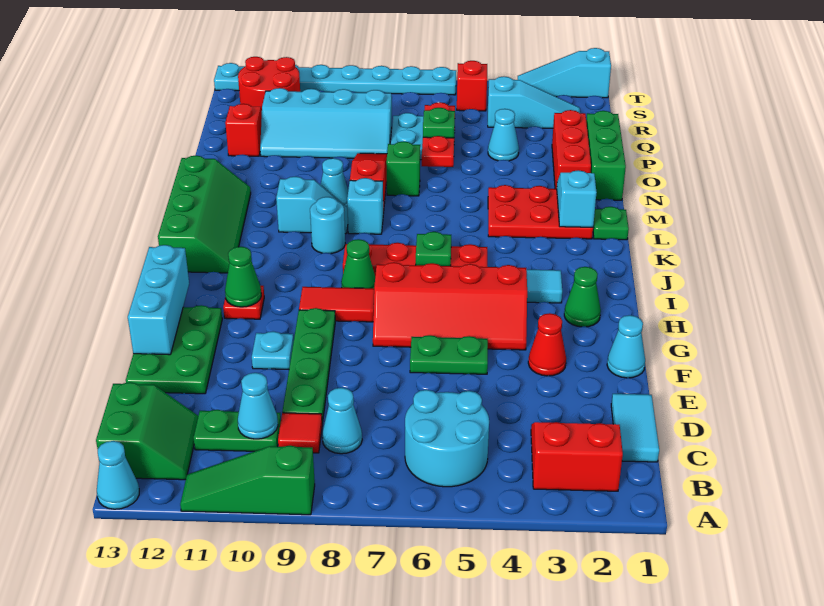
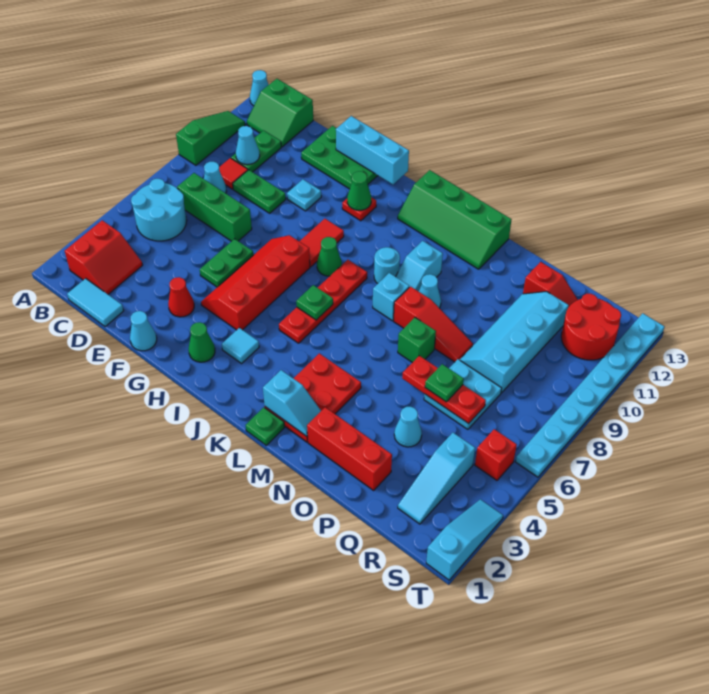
green 1x4 plate [282,308,335,424] -> green 1x2 plate [233,170,286,213]
green 1x3 brick [586,111,626,200] -> green 1x3 brick moved to [177,173,252,241]

